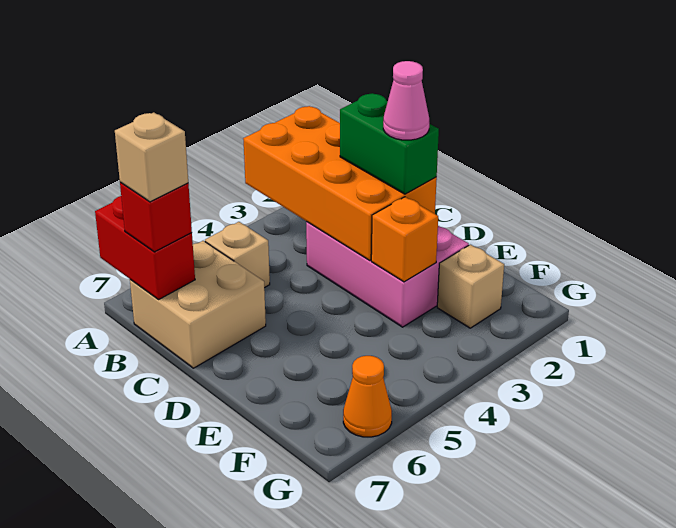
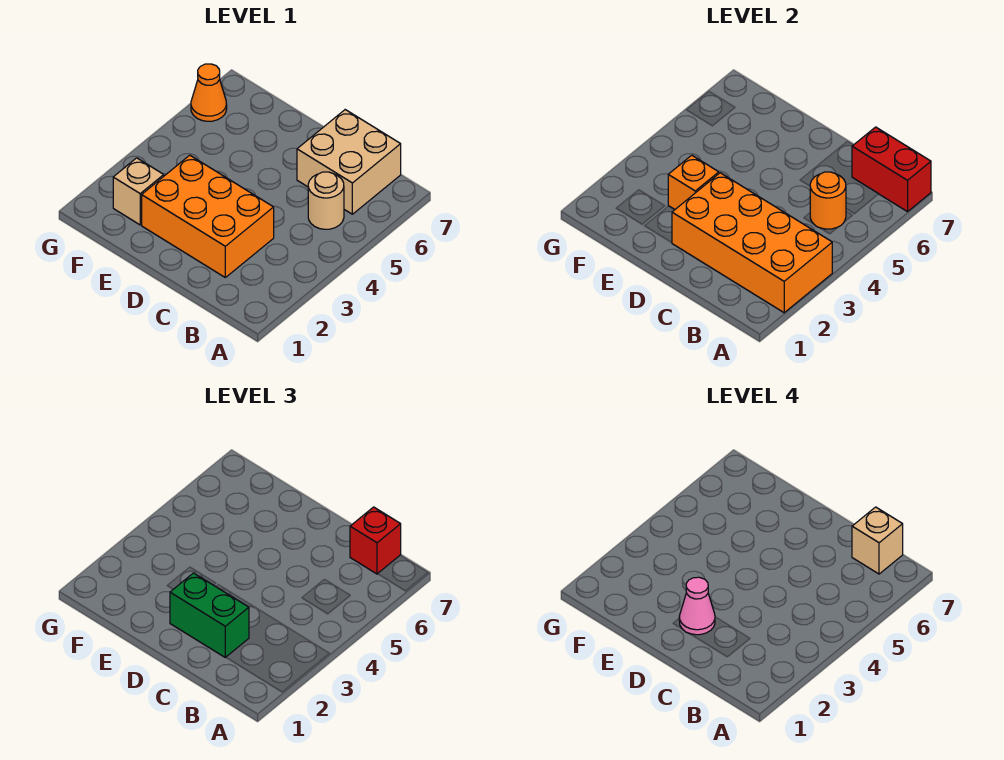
tan 1x1 brick [205,222,270,288] -> tan 1x1 round brick [308,172,344,229]
none -> orange 1x1 round brick [810,172,846,229]
pink 2x3 brick [306,222,469,327] -> orange 2x3 brick [142,155,274,277]

